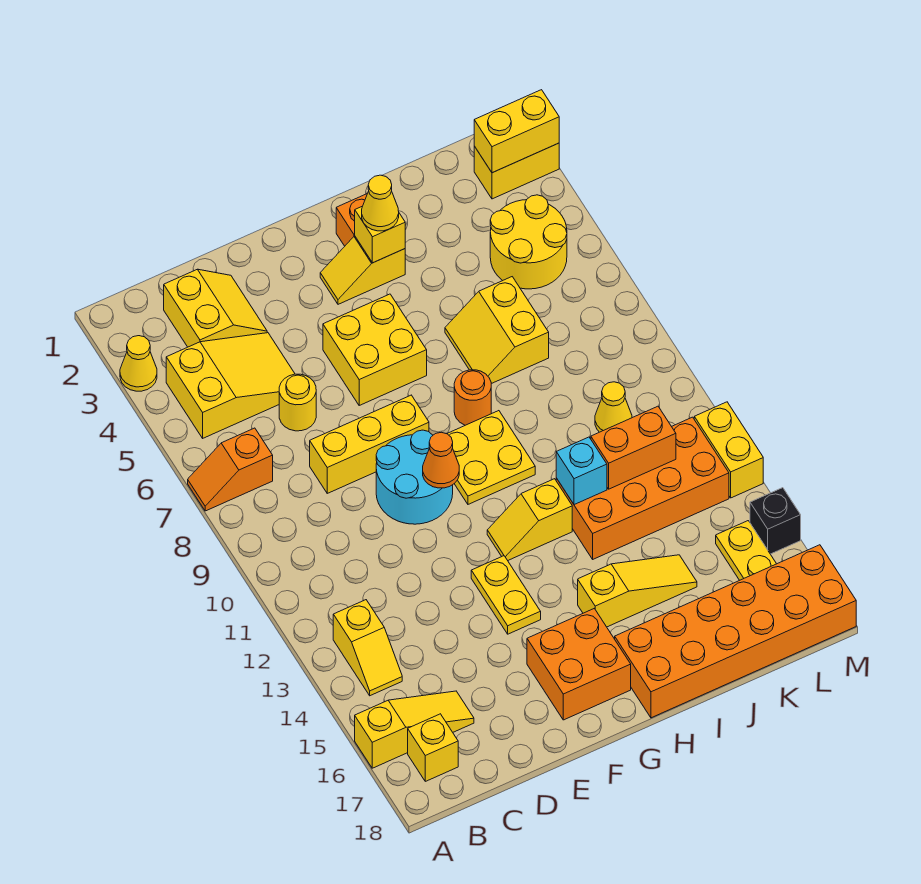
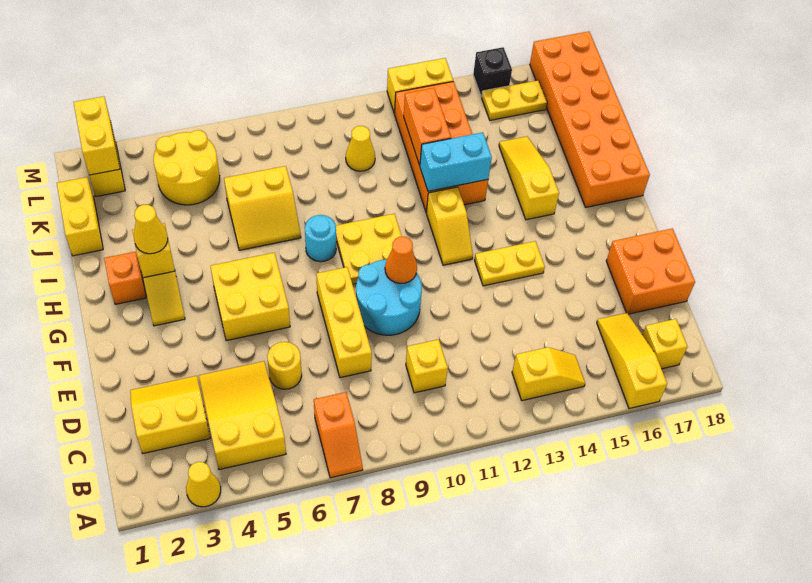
none -> yellow 1x1 brick [406,339,448,393]
orange 2x2 brick [527,609,631,720] -> orange 2x2 brick moved to [606,228,695,314]
orange 1x1 round brick [454,370,491,425] -> cyan 1x1 round brick [305,215,336,262]
cyan 1x1 brick [556,437,607,505] -> cyan 1x2 brick [420,132,492,191]
none -> yellow 1x2 brick [57,177,103,256]

